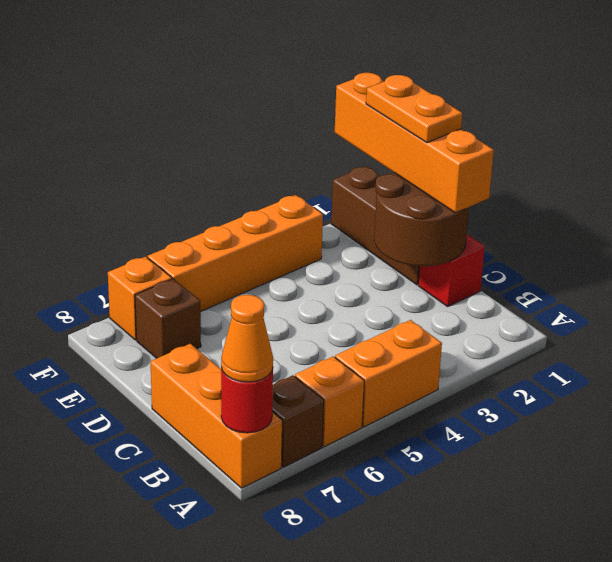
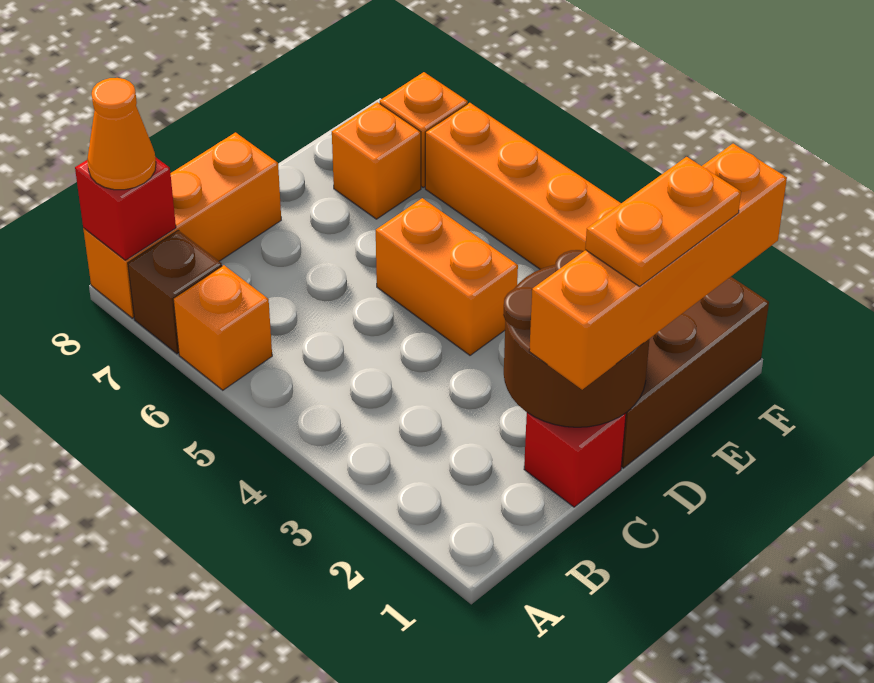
orange 1x2 brick [335,320,442,427] -> orange 1x2 brick moved to [376,198,518,355]
red 1x1 round brick [221,368,273,433] -> red 1x1 brick [75,157,176,260]
brown 1x1 brick [135,279,201,358] -> orange 1x1 brick [332,102,421,219]

